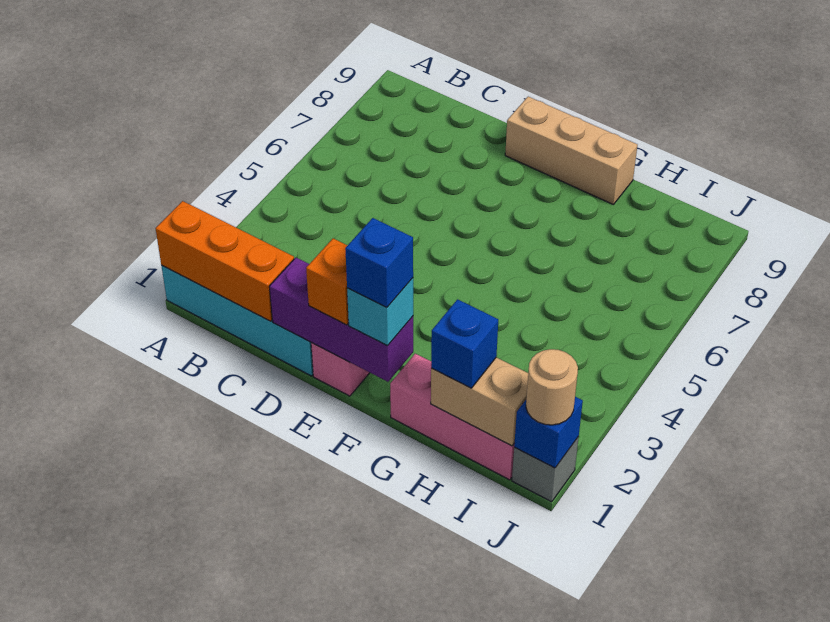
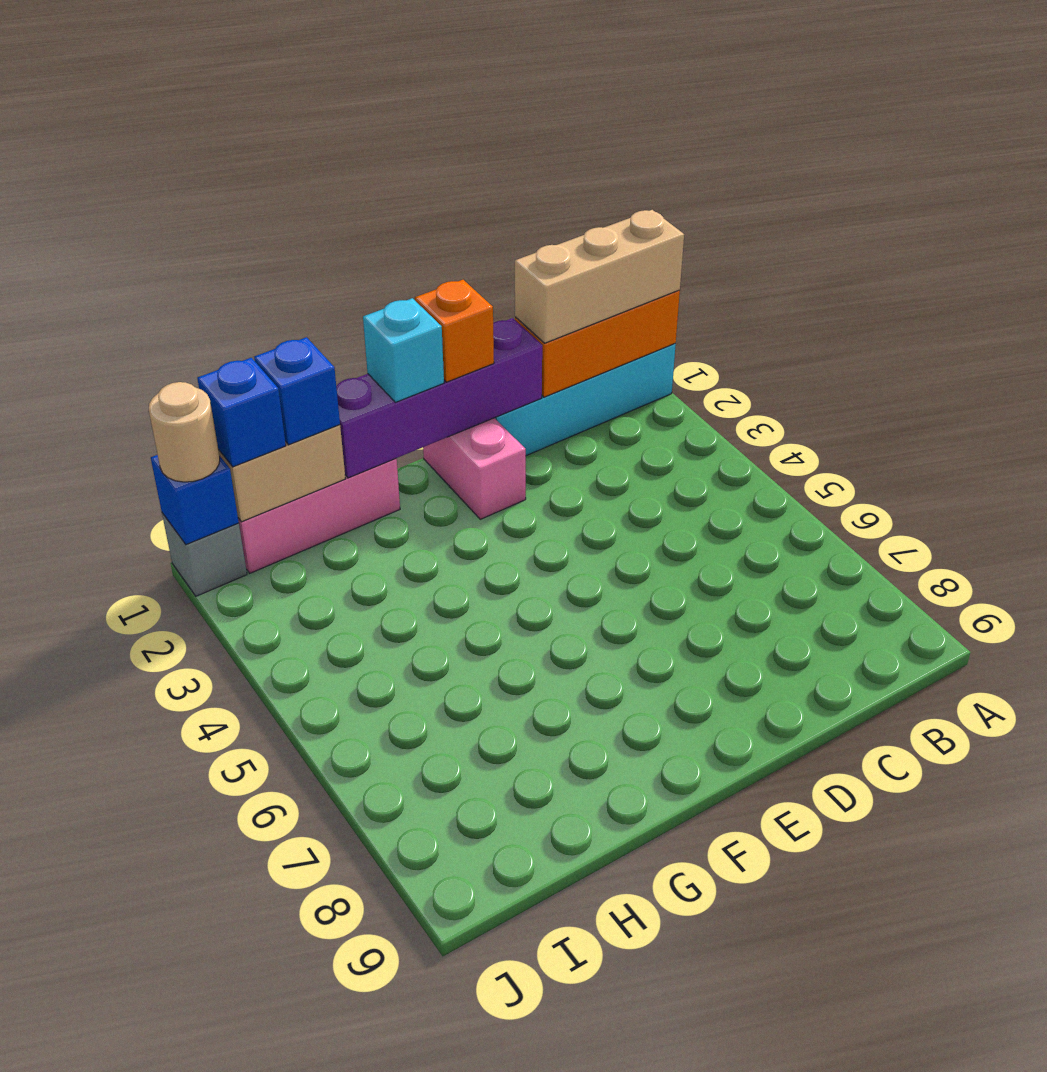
purple 1x3 brick [269,258,413,382] -> purple 1x4 brick [336,318,542,478]
tan 1x3 brick [505,97,637,204] -> tan 1x3 brick moved to [515,210,684,343]
blue 1x1 brick [345,218,413,308] -> blue 1x1 brick moved to [197,358,286,467]

